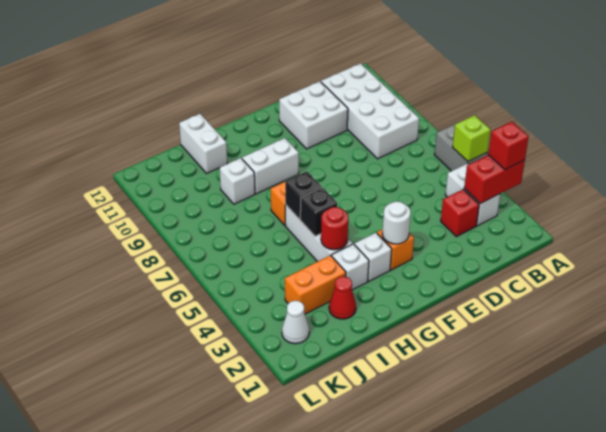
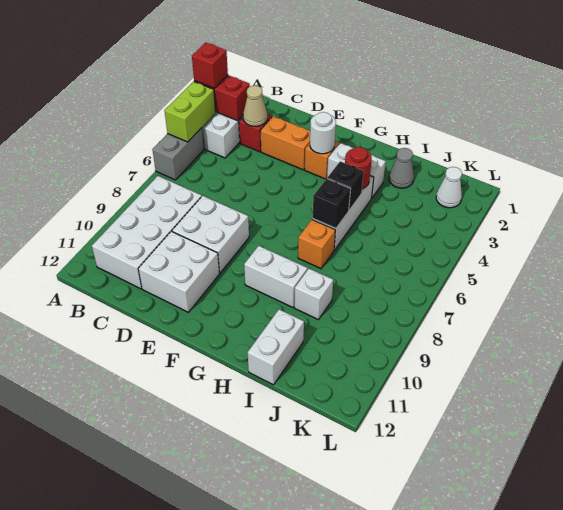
lime 1x1 brick [453,115,490,162] -> lime 1x2 brick [164,81,216,142]
none -> tan 1x1 cone [243,86,267,126]
none -> white 2x2 brick [172,196,249,273]
red 1x1 cone [329,276,356,319] -> grey 1x1 cone [389,148,414,188]
orange 1x2 brick [285,255,346,314] -> orange 1x2 brick moved to [260,116,310,170]

